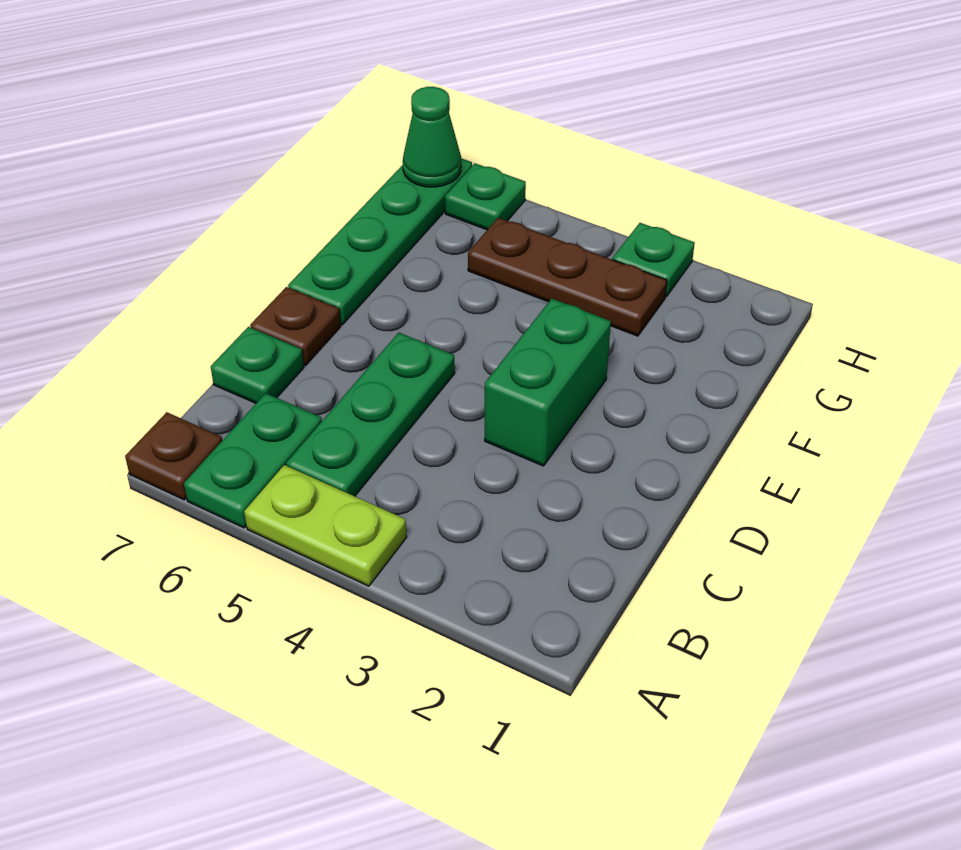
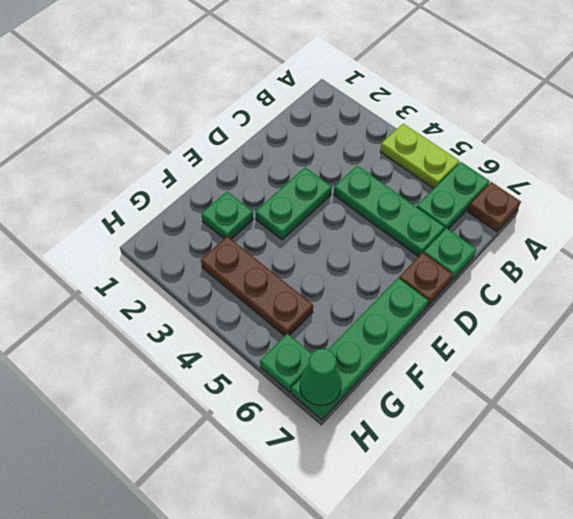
green 1x3 plate [286,333,455,496] -> green 1x3 plate turned to [334,166,445,257]
green 1x2 brick [485,299,611,466] -> green 1x2 plate [255,168,332,240]
green 1x1 plate [612,223,695,297] -> green 1x1 plate moved to [201,192,253,239]

